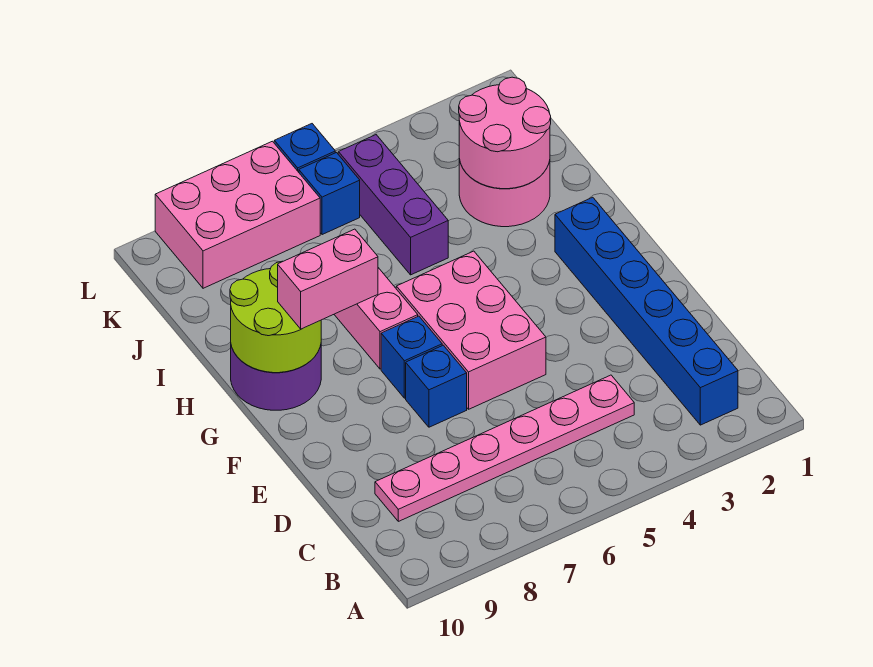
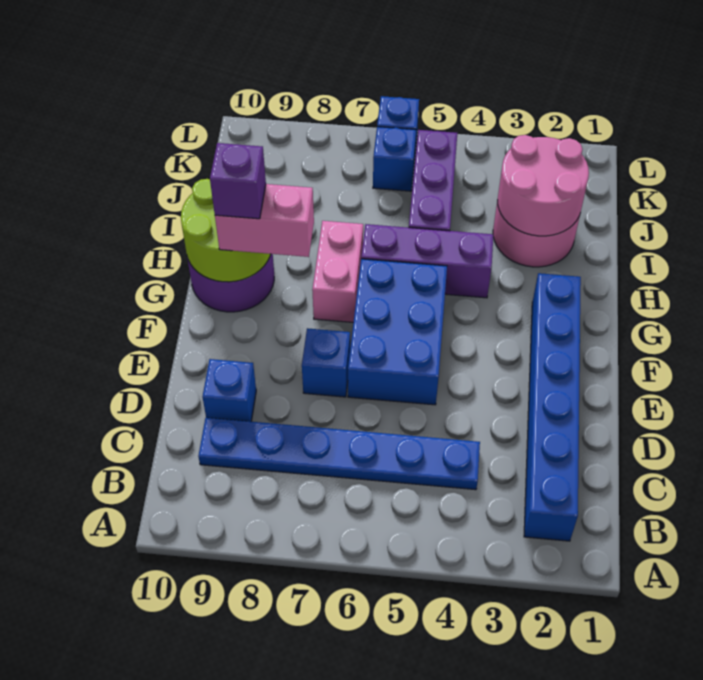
pink 1x6 plate [375,375,634,521] -> blue 1x6 plate [198,418,480,490]
pink 2x3 brick [396,251,546,409] -> blue 2x3 brick [348,259,447,405]
blue 1x1 brick [381,316,442,398] -> blue 1x1 brick moved to [202,359,256,422]
none -> purple 1x1 brick [210,143,266,219]
none -> purple 1x3 brick [361,224,493,298]
pink 2x3 brick [155,141,320,288] -> none

